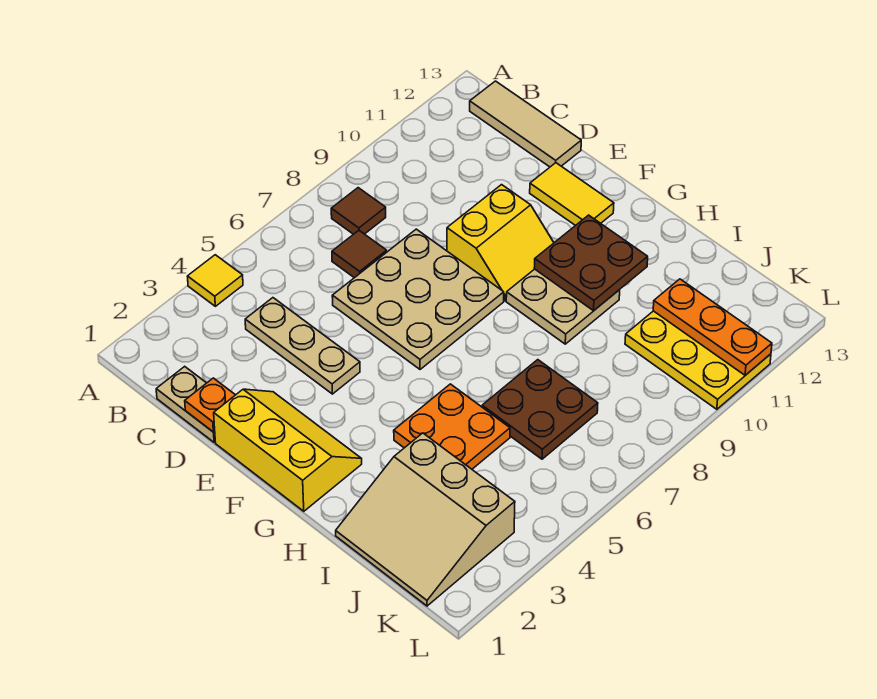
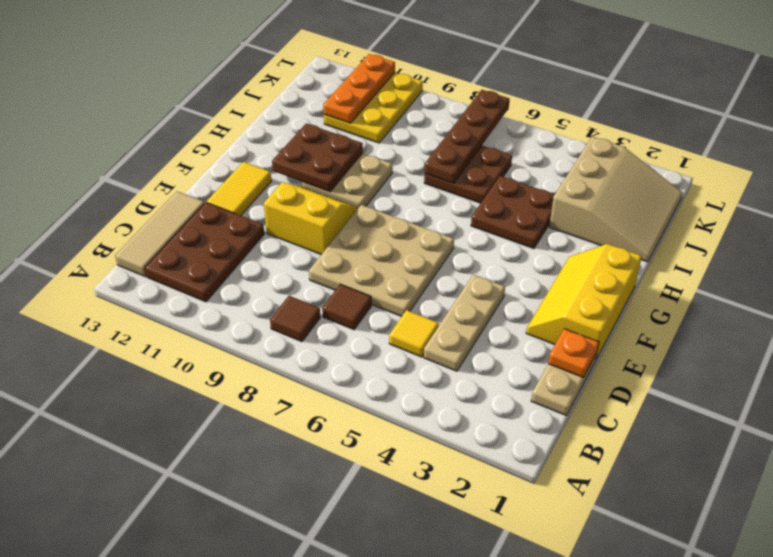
yellow 1x1 tile [187,255,243,306] -> yellow 1x1 tile moved to [389,310,439,357]
none -> brown 2x3 plate [145,202,264,302]
orange 2x2 plate [394,384,510,469] -> brown 2x2 plate [471,176,555,249]
none -> brown 1x4 plate [425,90,510,183]

